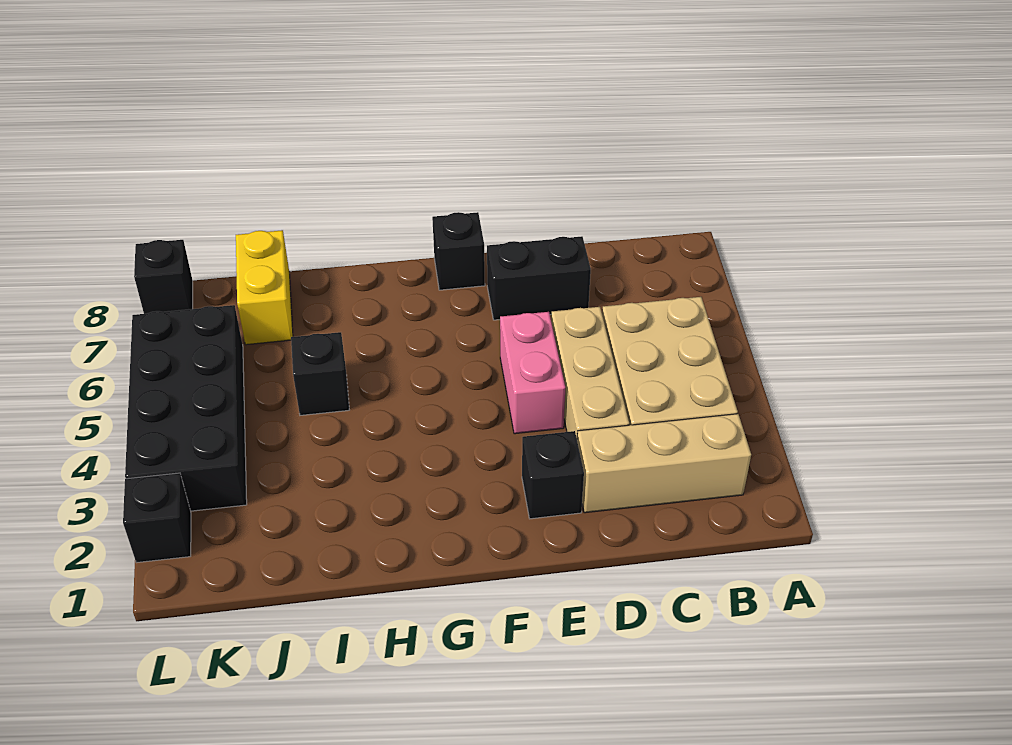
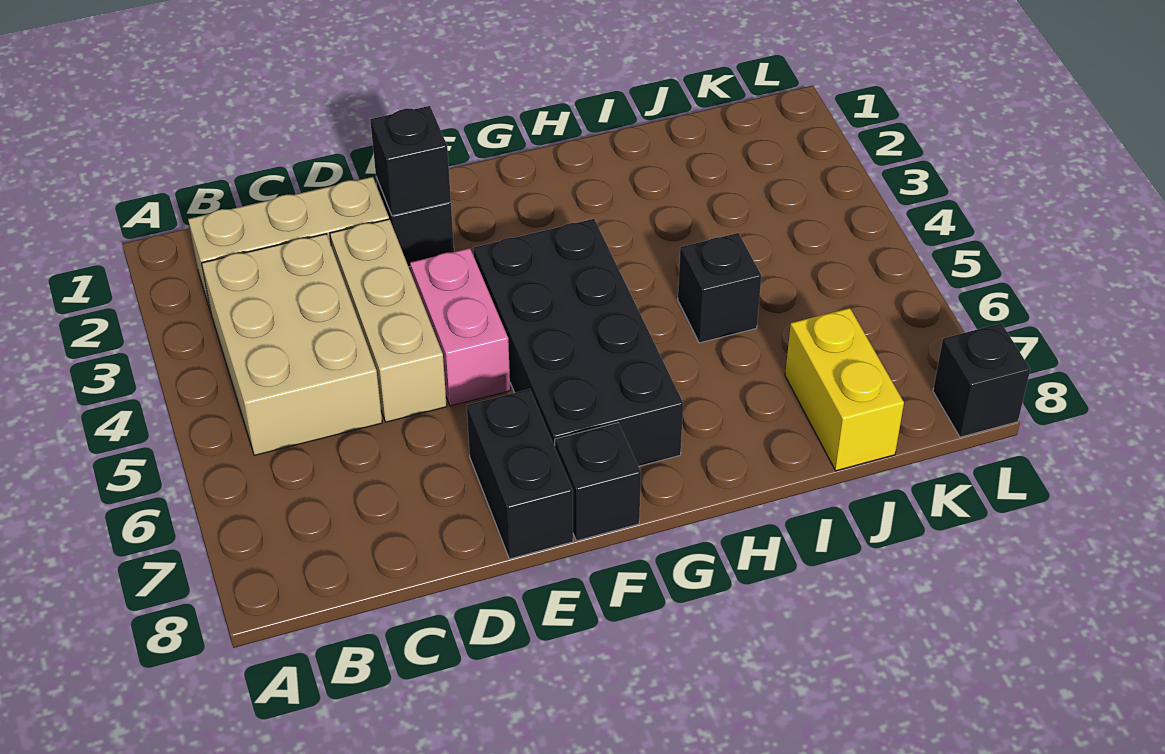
black 1x2 brick [487,236,591,320] -> black 1x2 brick turned to [467,389,573,559]
black 2x4 brick [125,305,247,511] -> black 2x4 brick moved to [473,219,683,466]
black 1x1 brick [123,473,191,563] -> black 1x1 brick moved to [370,106,451,216]

